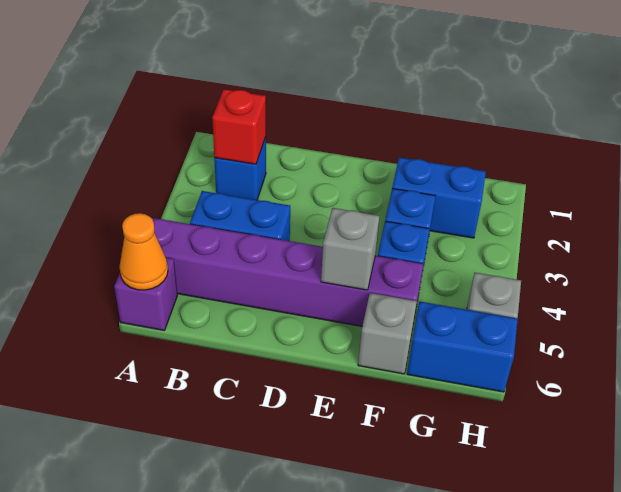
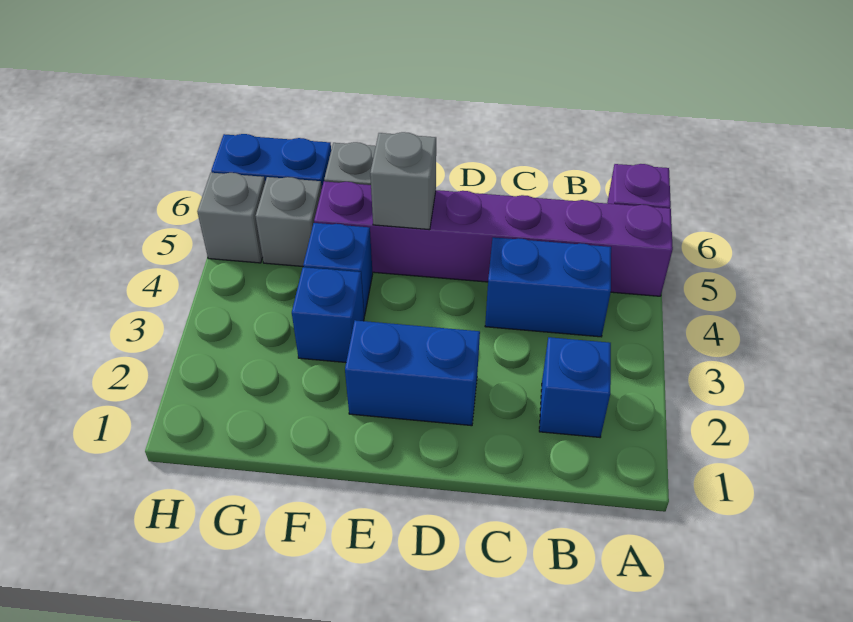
orange 1x1 cone [119,213,168,290] -> none
red 1x1 brick [212,89,266,164] -> none
blue 1x2 brick [392,157,486,238] -> blue 1x2 brick moved to [345,320,480,426]
none -> grey 1x1 brick [256,177,322,267]

